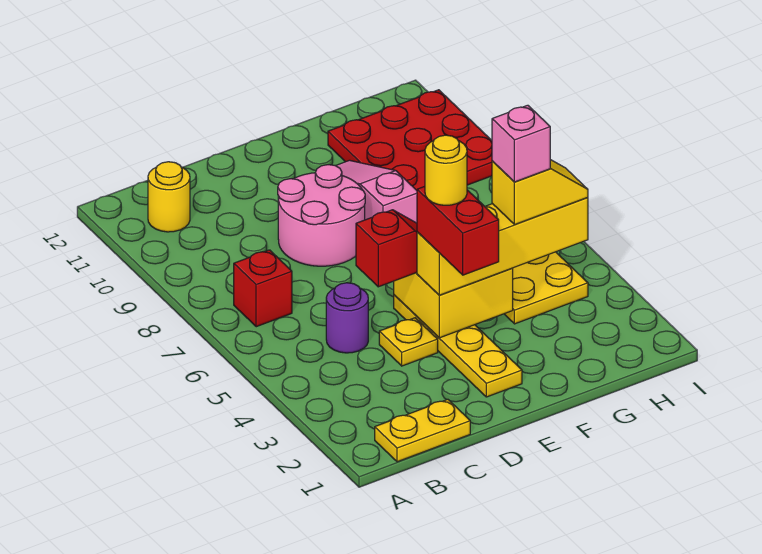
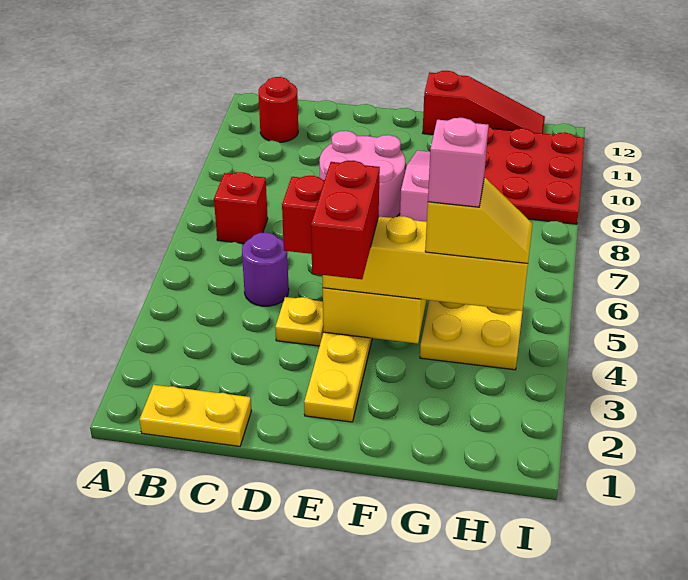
yellow 1x1 round brick [148,162,190,232] -> red 1x1 round brick [258,77,298,142]
yellow 1x1 round brick [425,135,467,205] -> none
none -> red 1x3 slope [423,71,545,135]

